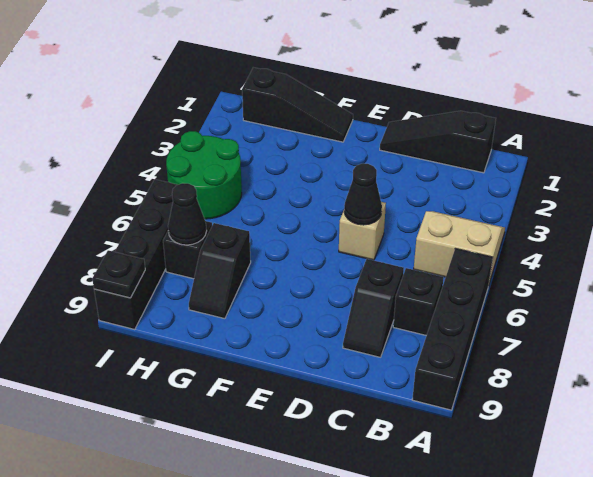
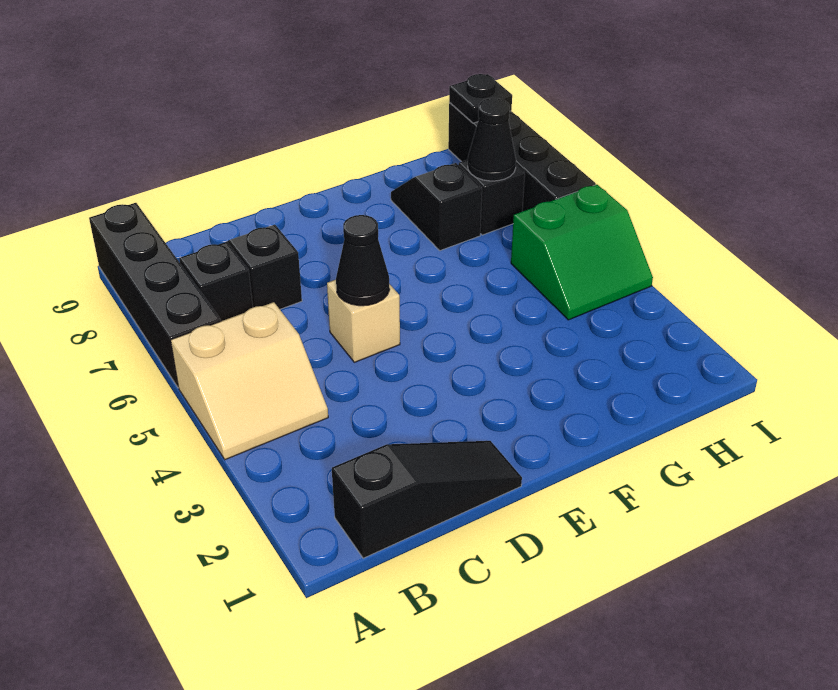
black 1x3 slope [242,67,353,142] -> none
green 2x2 round brick [166,131,242,219] -> green 2x2 slope [511,185,653,320]

